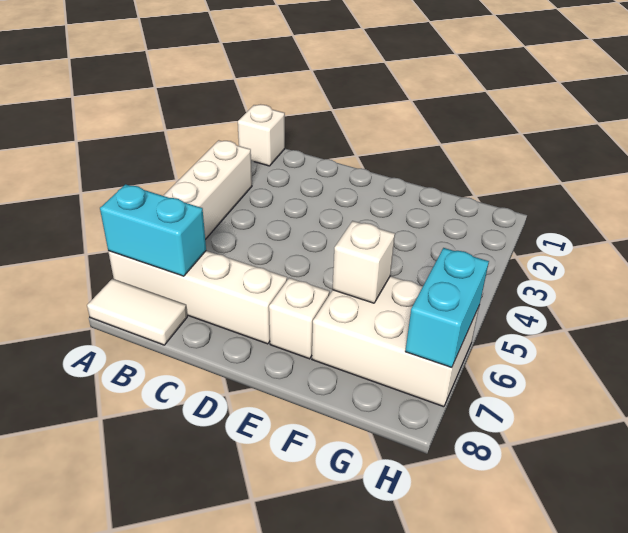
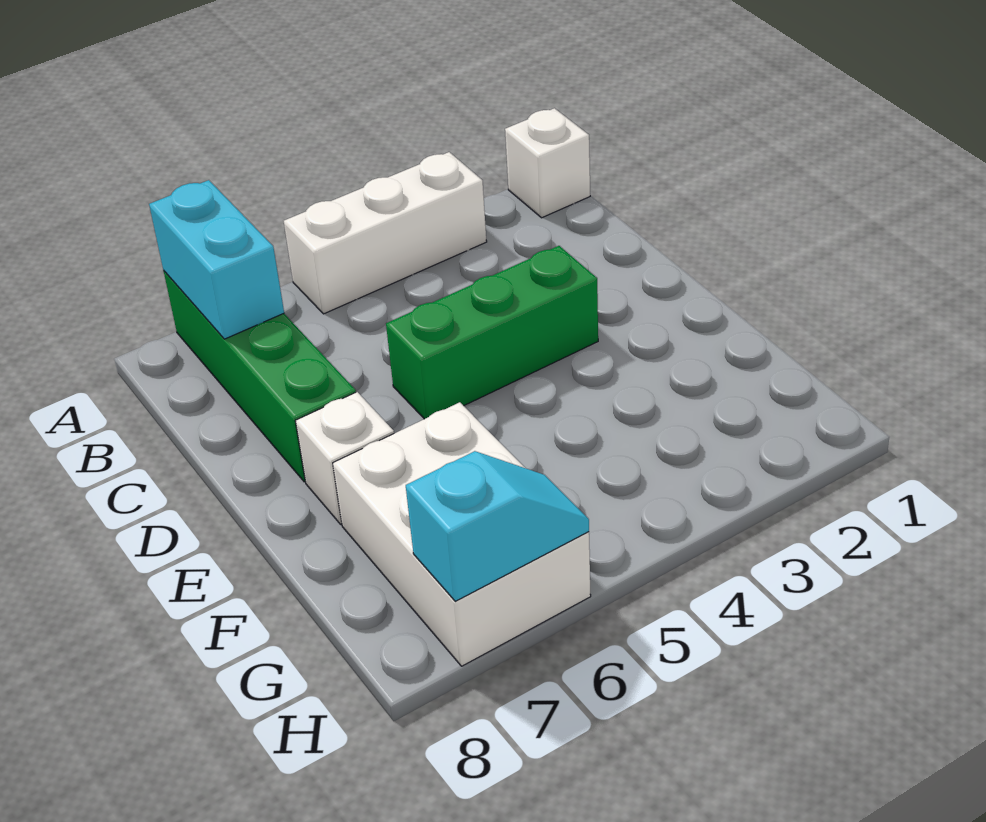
white 1x4 brick [108,251,287,344] -> green 1x4 brick [164,271,356,482]
white 1x2 tile [87,279,187,345] -> none
none -> green 1x3 brick [386,246,598,419]
white 1x1 brick [332,221,395,303] -> none
cyan 1x2 brick [405,248,489,368] -> cyan 1x2 slope [406,451,589,601]

